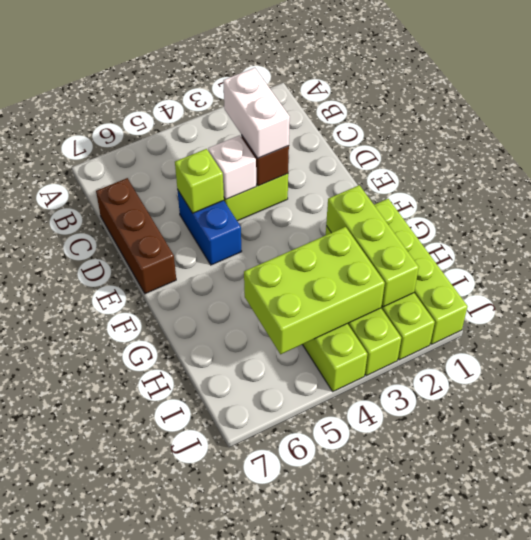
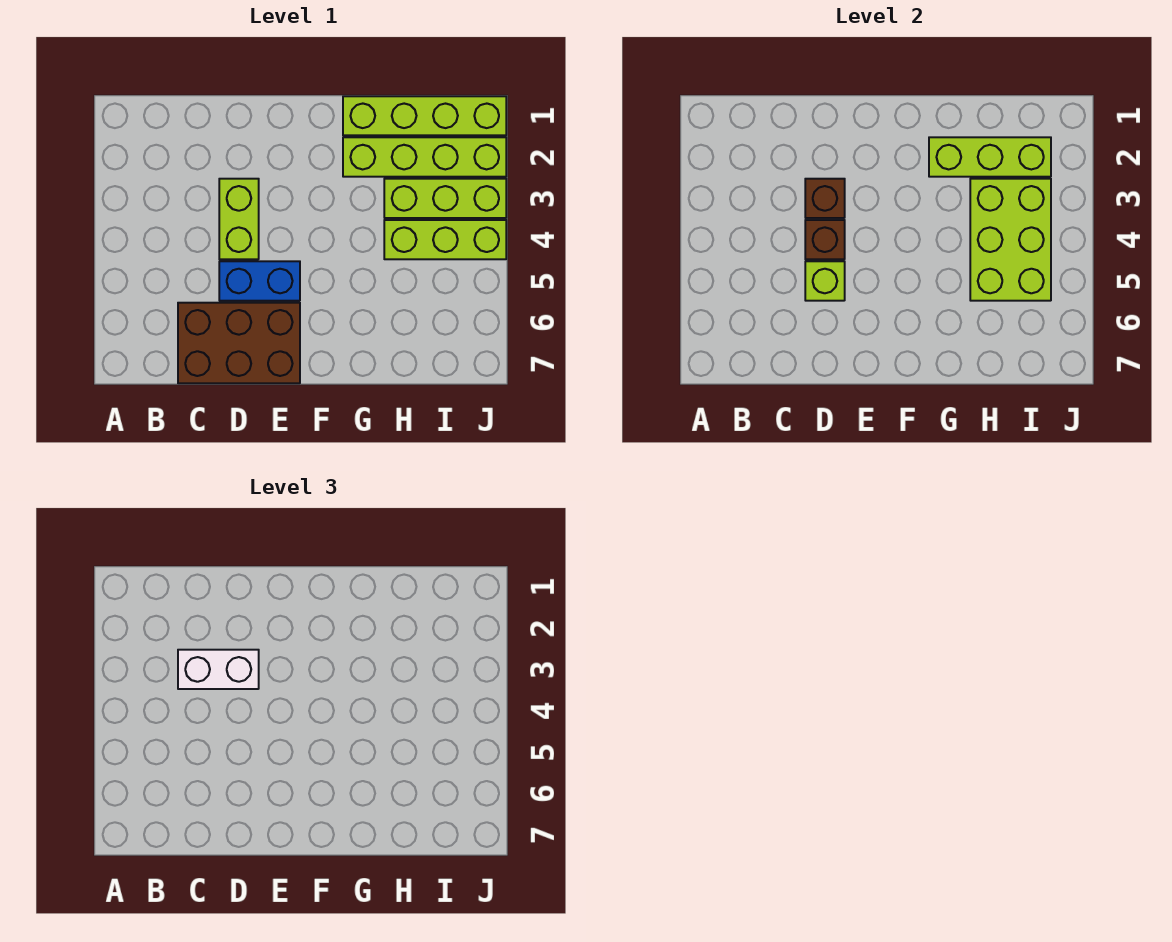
brown 1x3 brick [96,178,176,294] -> brown 2x3 brick [178,303,300,383]
white 1x1 brick [208,135,256,199] -> brown 1x1 brick [805,220,845,259]

